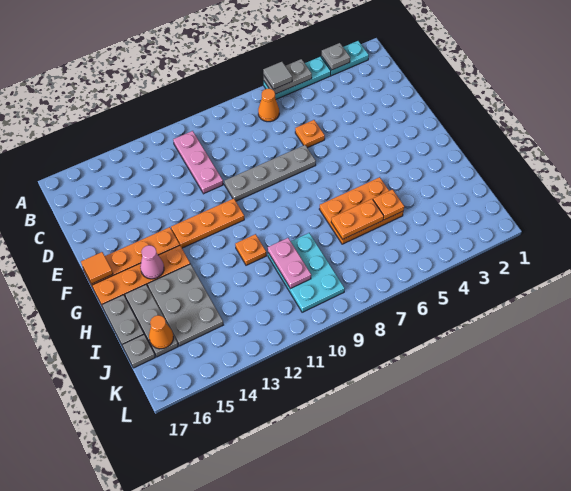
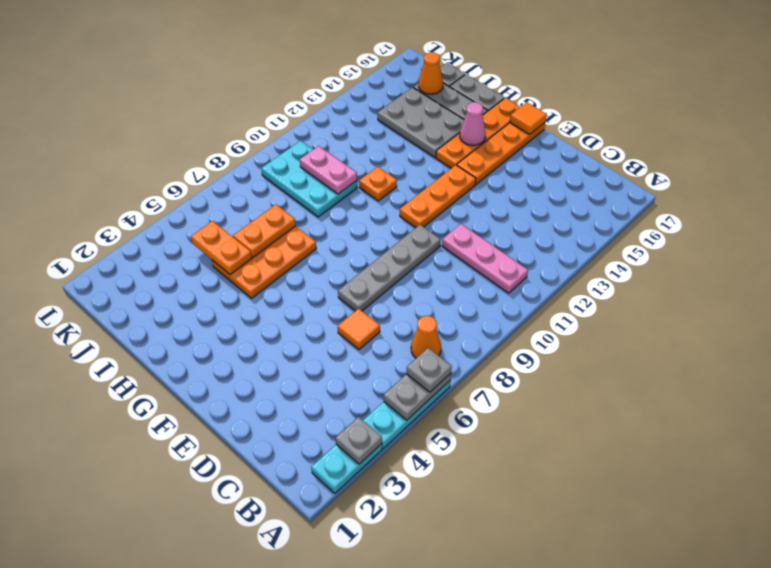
grey 1x1 tile [263,62,292,90] -> grey 1x1 plate [406,348,452,392]
orange 1x1 plate [295,120,325,148] -> orange 1x1 tile [338,308,380,349]
orange 1x1 plate [373,189,404,220] -> orange 1x2 plate [191,221,252,275]

